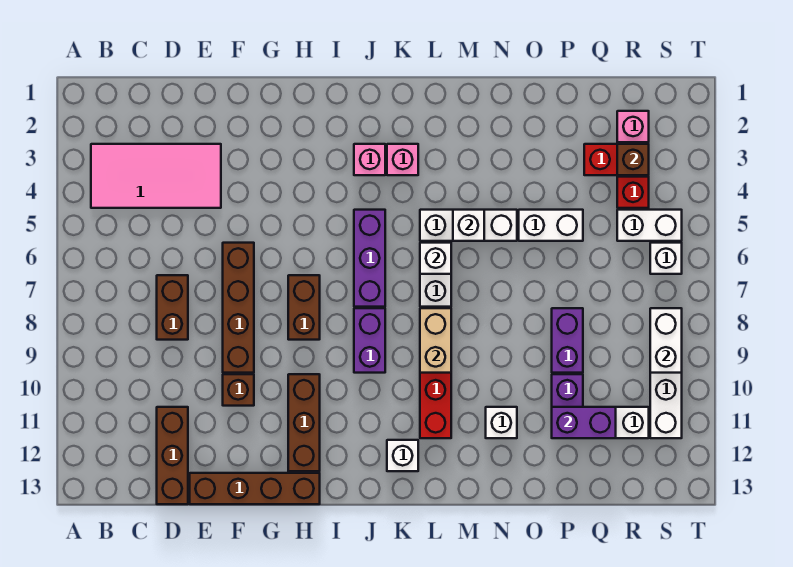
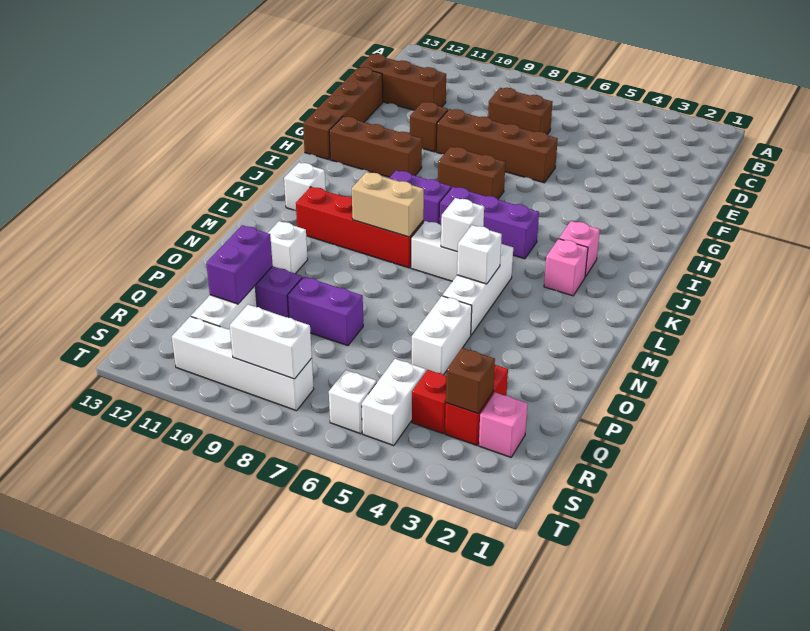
pink 2x4 tile [91,144,221,208] -> none

